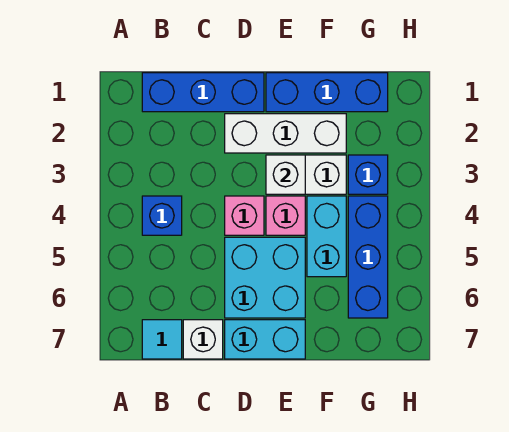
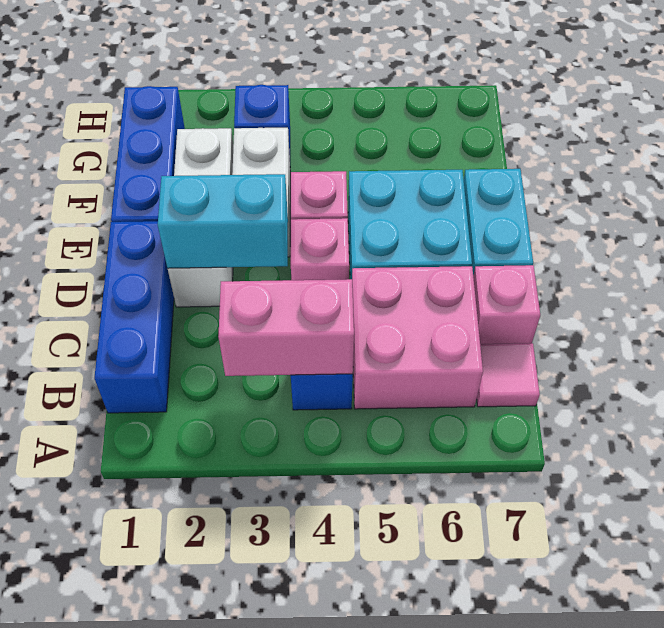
none -> pink 1x2 brick [218,279,354,376]
none -> pink 2x2 brick [352,266,483,409]
cyan 1x1 tile [142,320,182,359] -> pink 1x1 tile [477,343,540,407]
white 1x1 brick [183,320,223,359] -> pink 1x1 brick [473,265,540,344]
white 1x1 brick [266,155,305,194] -> none
cyan 1x2 brick [307,196,346,277] -> cyan 1x2 brick moved to [158,174,288,268]
blue 1x3 brick [348,196,388,318] -> none

